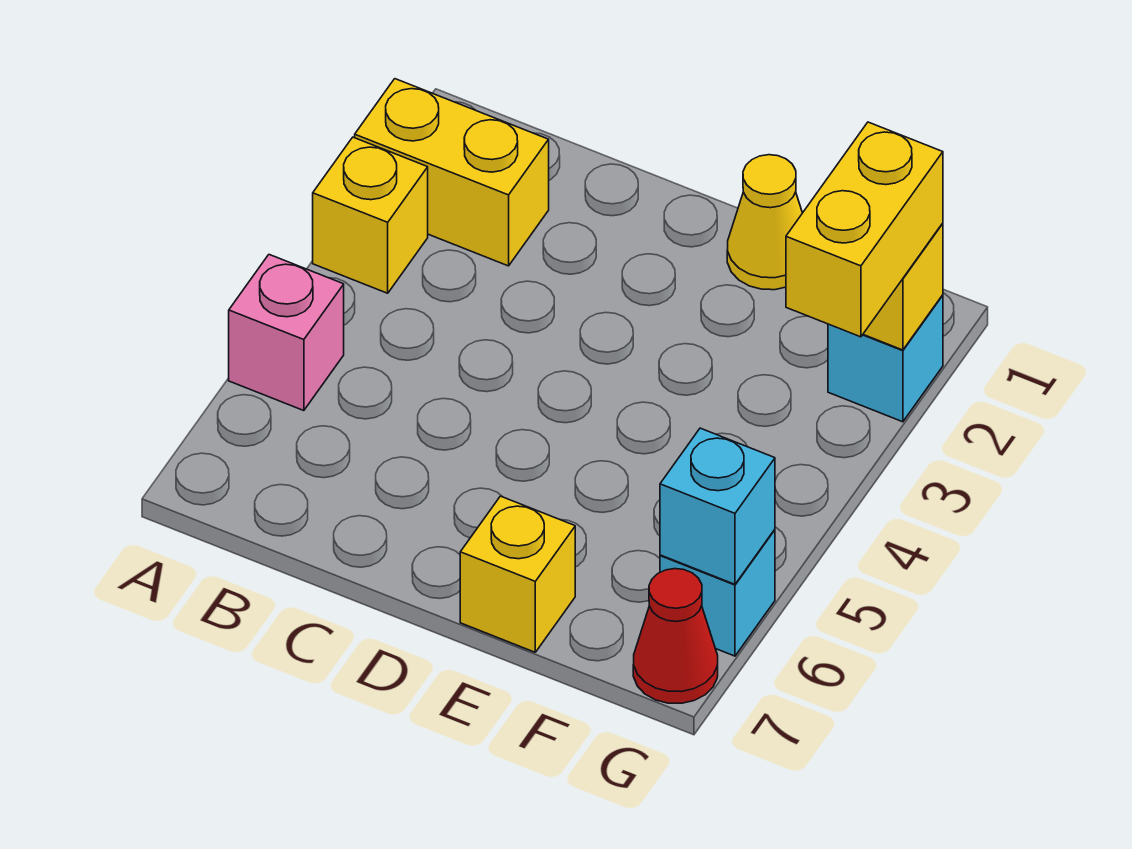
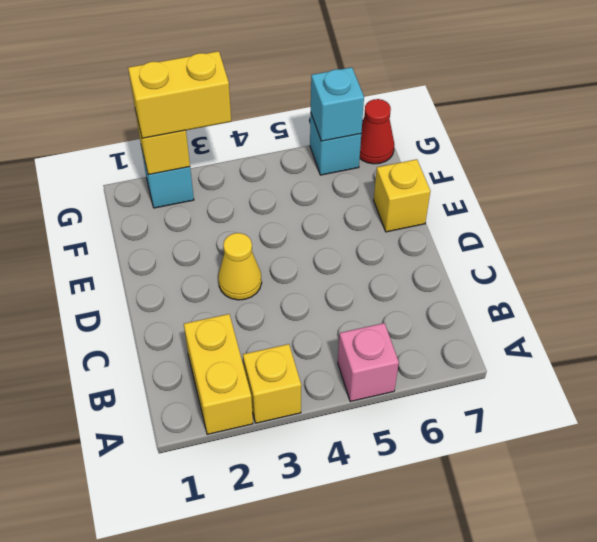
yellow 1x1 cone [727,155,802,290] -> yellow 1x1 cone moved to [218,233,262,300]

